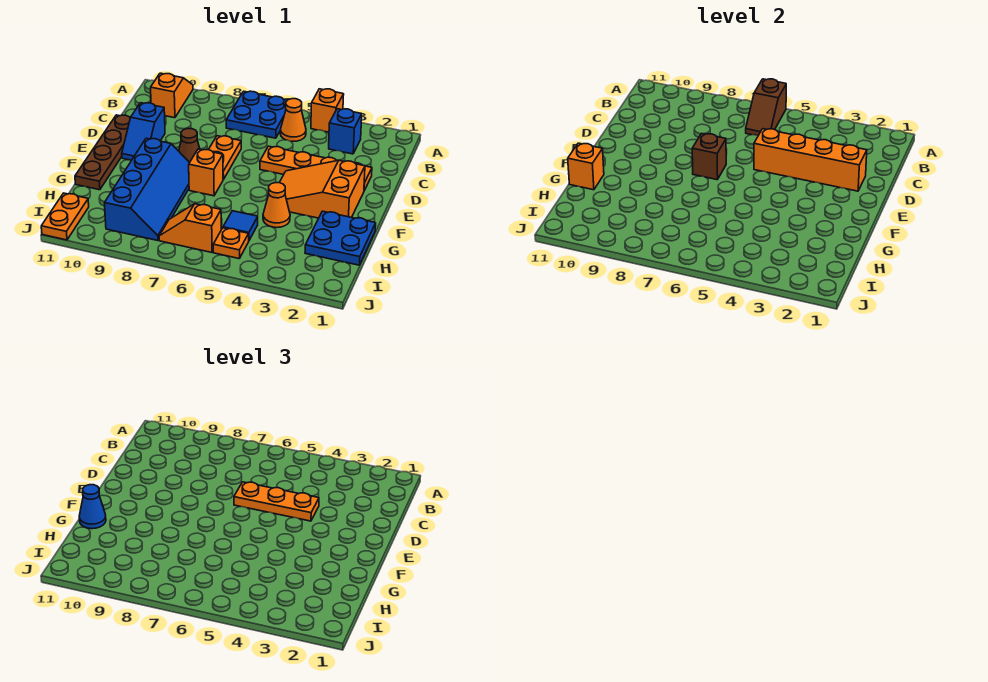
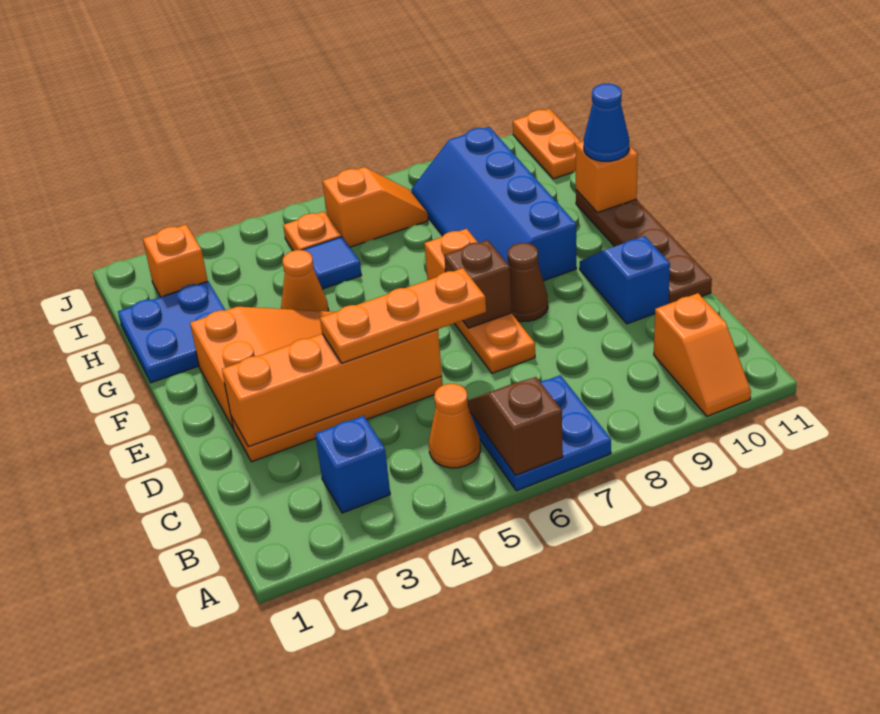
orange 1x1 brick [311,89,344,132] -> orange 1x1 brick moved to [143,225,208,297]

